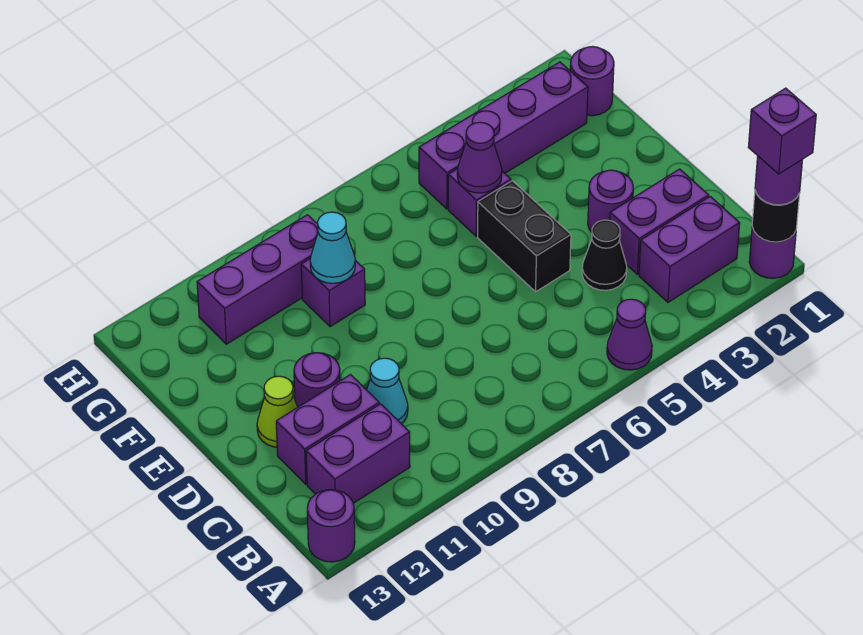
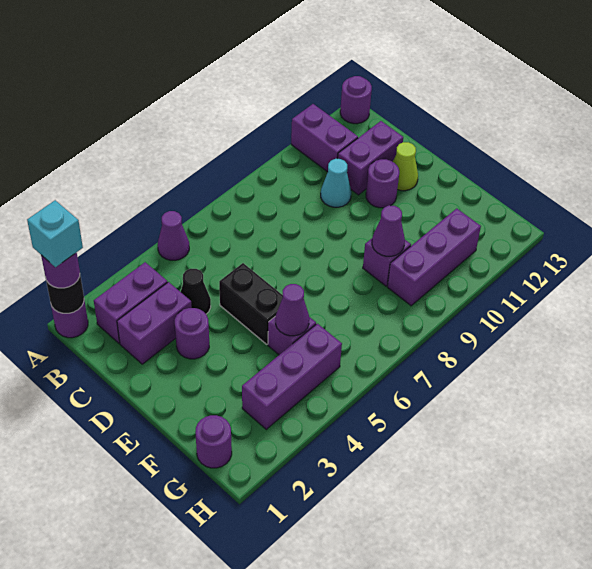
purple 1x1 brick [748,88,816,174] -> cyan 1x1 brick [27,200,83,267]
purple 1x2 brick [306,404,410,503] -> purple 1x2 brick turned to [291,104,358,172]
cyan 1x1 cone [310,212,355,283] -> purple 1x1 cone [372,205,405,256]
purple 1x4 brick [419,62,588,209] -> purple 1x3 brick [242,324,342,429]

